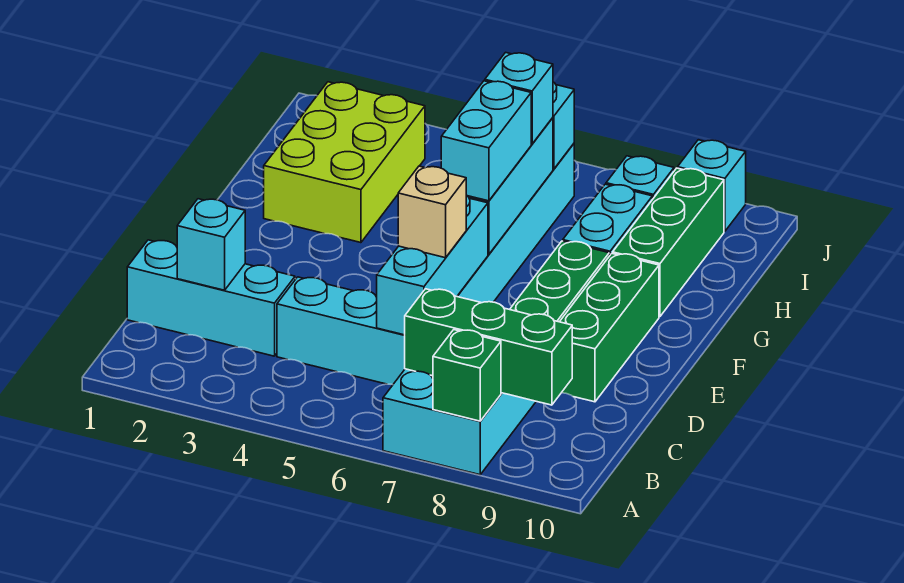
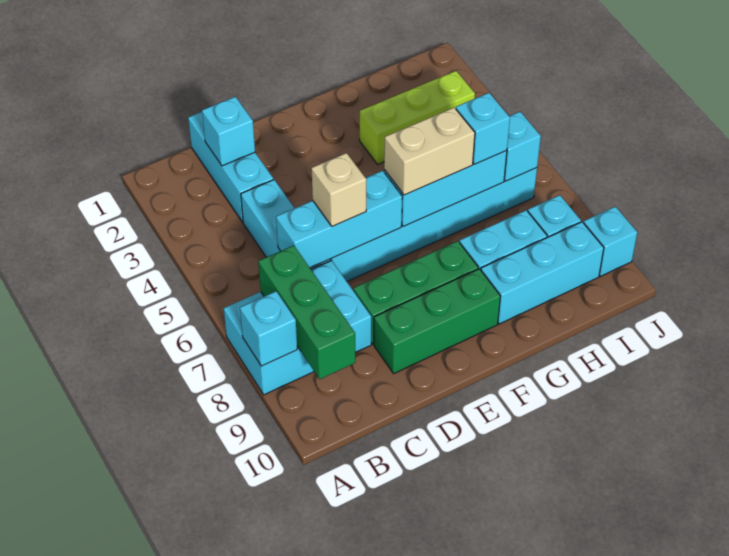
green 1x1 brick [433,330,501,421] -> cyan 1x1 brick [240,291,297,366]
cyan 1x2 brick [441,81,531,201] -> tan 1x2 brick [384,108,475,195]
lime 2x3 brick [264,82,425,243] -> lime 1x3 brick [360,71,475,164]
green 1x3 brick [613,168,724,317] -> cyan 1x3 brick [481,222,604,324]

